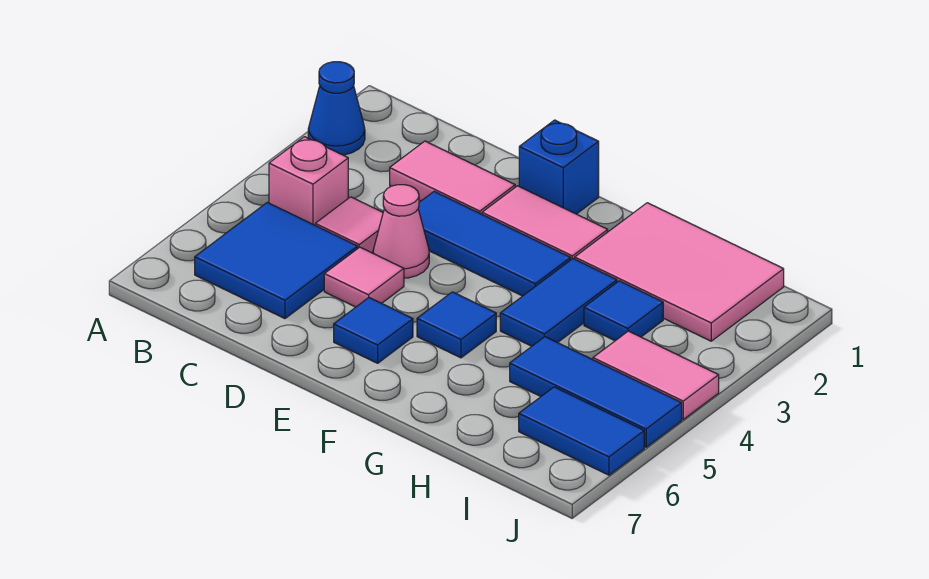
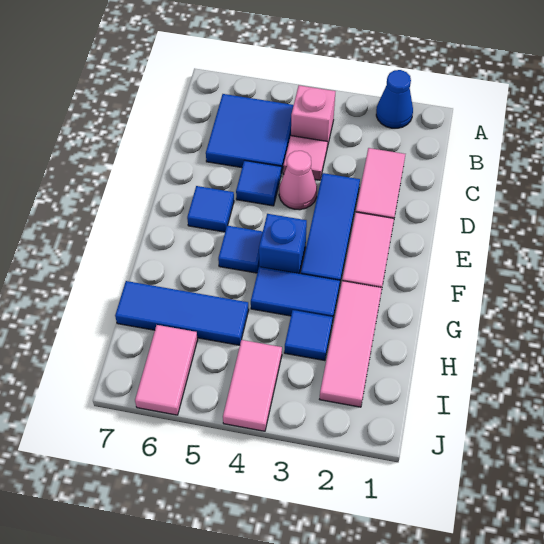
pink 1x1 tile [324,247,404,307] -> blue 1x1 tile [236,160,281,206]
blue 1x1 brick [519,120,599,214] -> blue 1x1 brick moved to [259,214,307,274]
pink 2x3 tile [575,203,784,341] -> pink 1x3 tile [320,281,382,407]
blue 1x3 tile [510,337,682,447] -> blue 1x3 tile turned to [115,281,249,345]
blue 1x2 tile [519,387,644,475] -> pink 1x2 tile [135,325,198,415]

